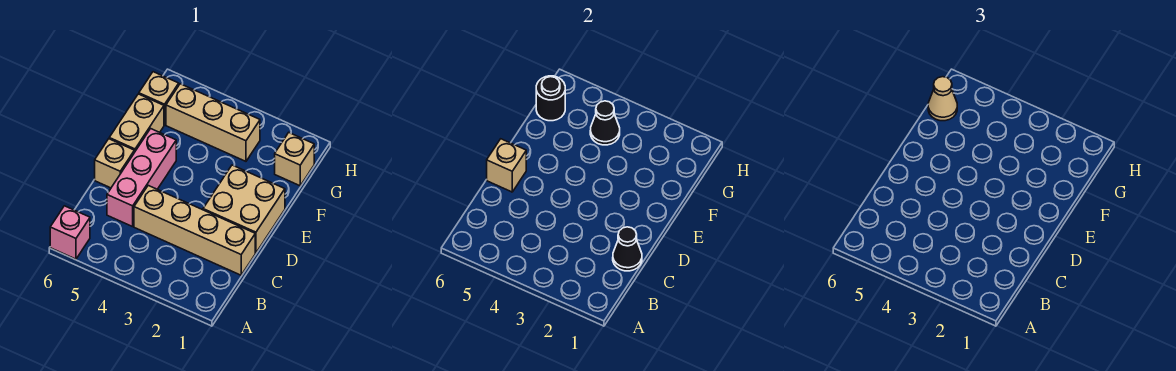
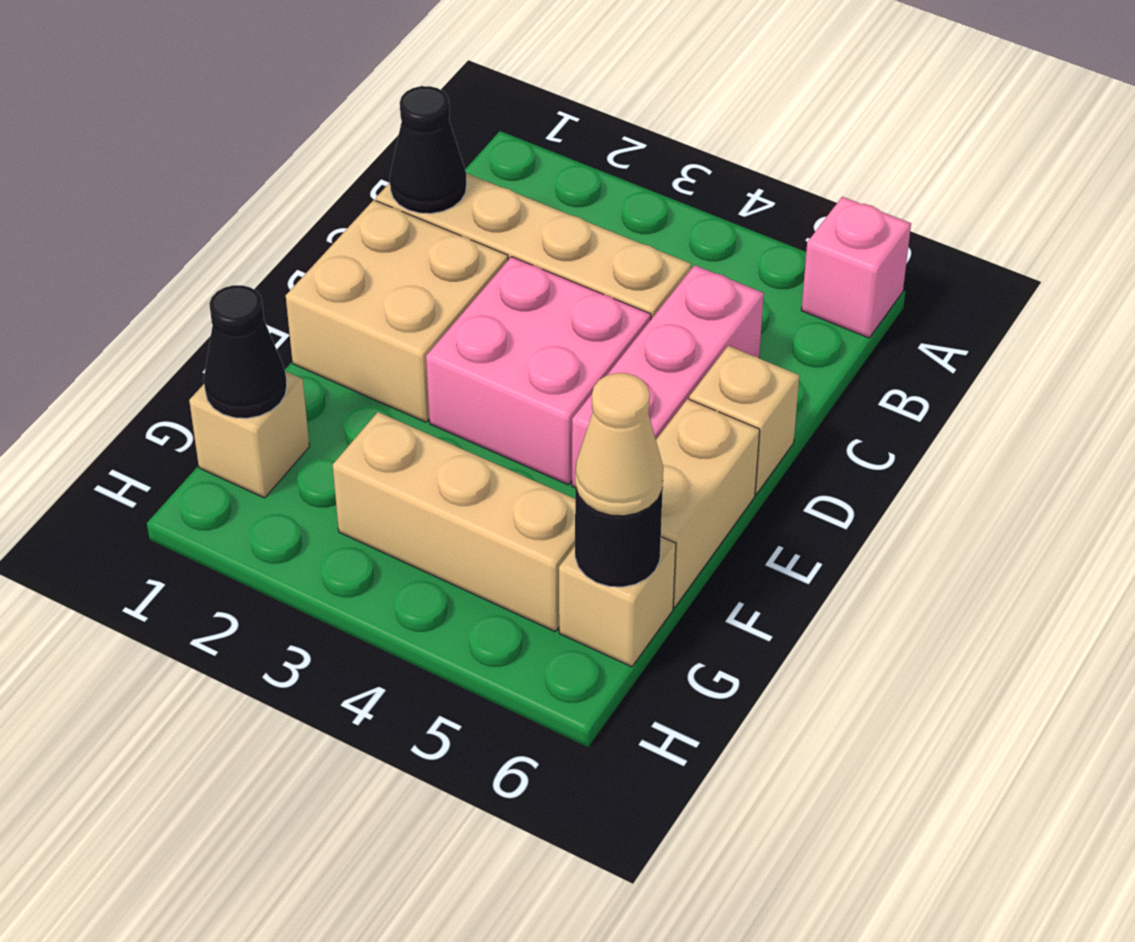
none -> pink 2x2 brick [426,257,651,485]
tan 1x1 brick [487,139,526,192] -> none
black 1x1 cone [590,101,620,145] -> black 1x1 cone moved to [204,285,287,418]

